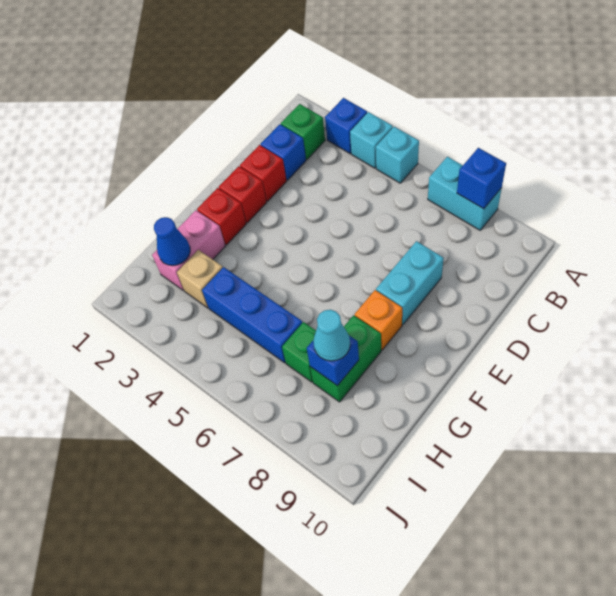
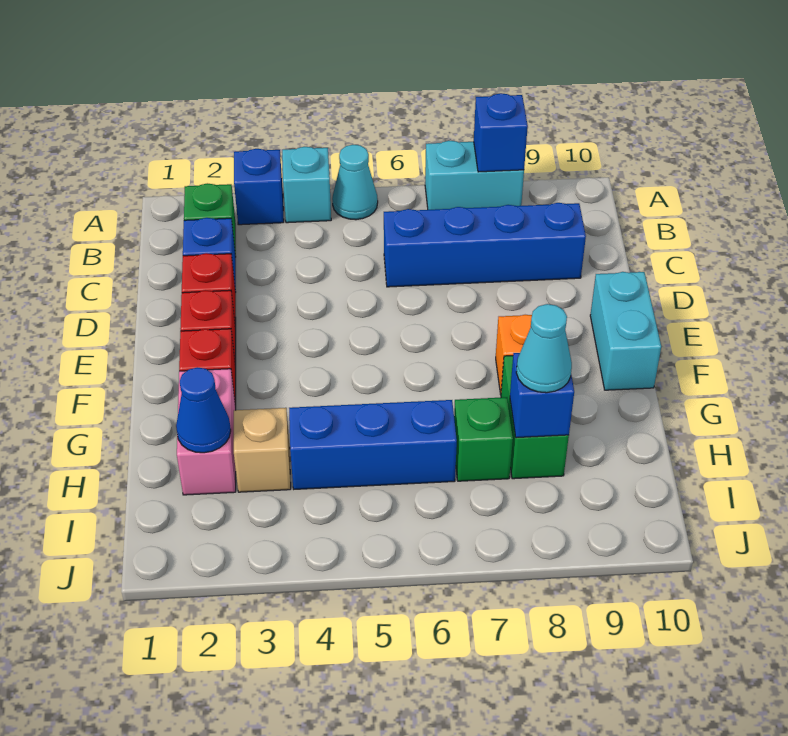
cyan 1x1 brick [376,127,419,183] -> cyan 1x1 cone [332,145,378,220]
none -> blue 1x4 brick [384,203,586,287]
cyan 1x2 brick [376,241,444,325] -> cyan 1x2 brick moved to [590,272,661,390]

